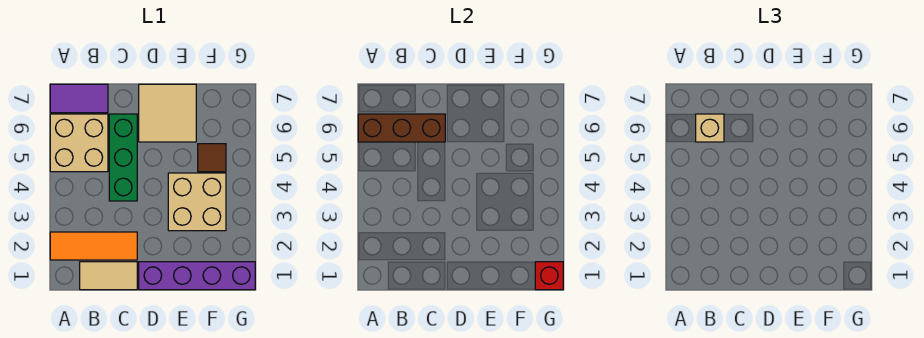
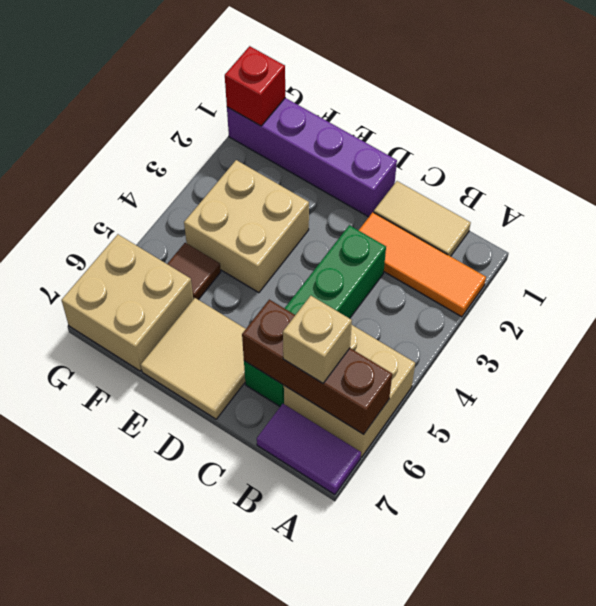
green 1x3 brick [109,114,137,201] -> green 1x4 brick [244,225,386,406]
none -> tan 2x2 brick [62,234,193,371]

